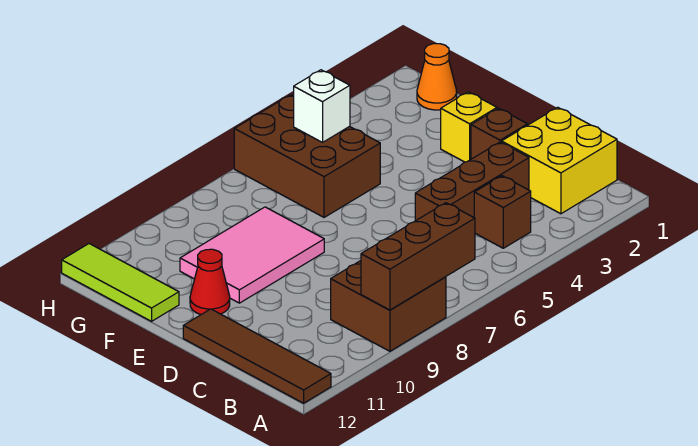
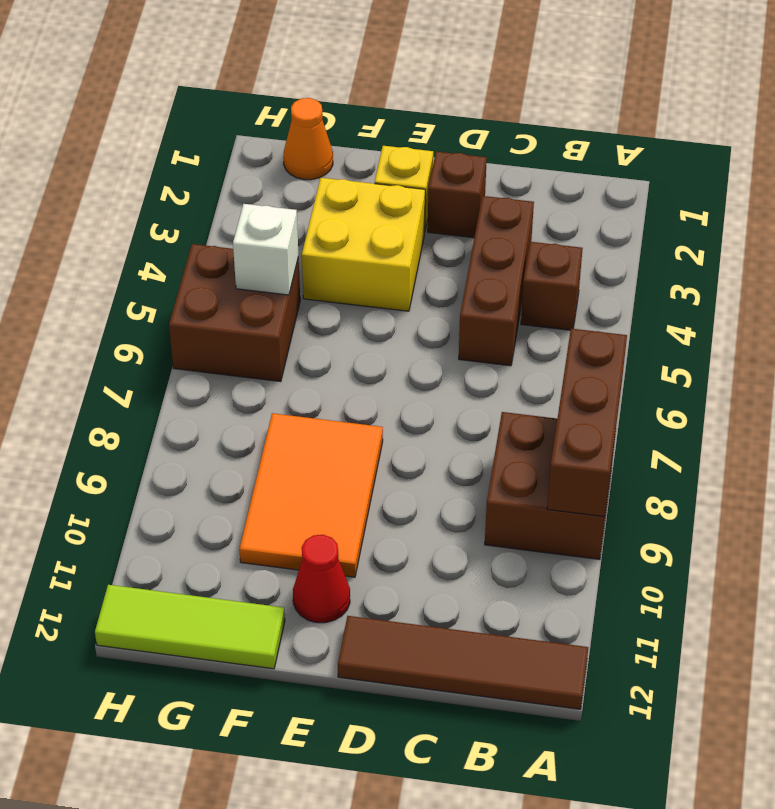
yellow 2x2 brick [502,107,617,214] -> yellow 2x2 brick moved to [302,178,425,311]
pink 2x3 tile [180,207,324,303] -> orange 2x3 tile [239,413,383,577]
brown 2x3 brick [234,95,380,217] -> brown 2x2 brick [169,244,300,382]

